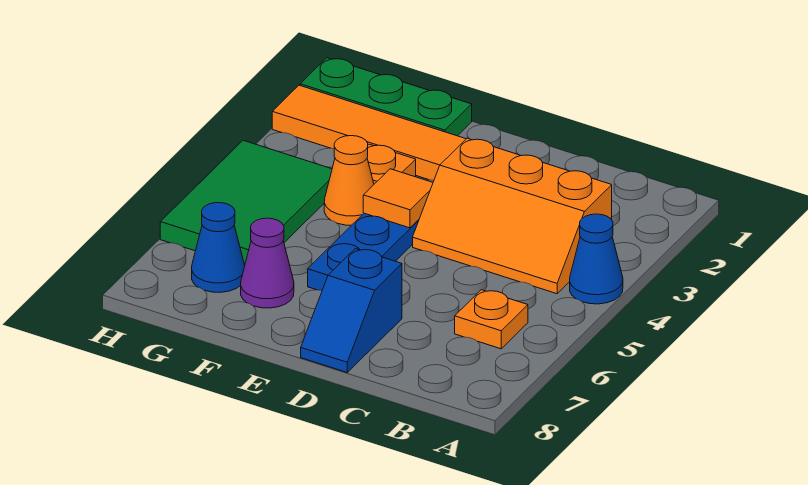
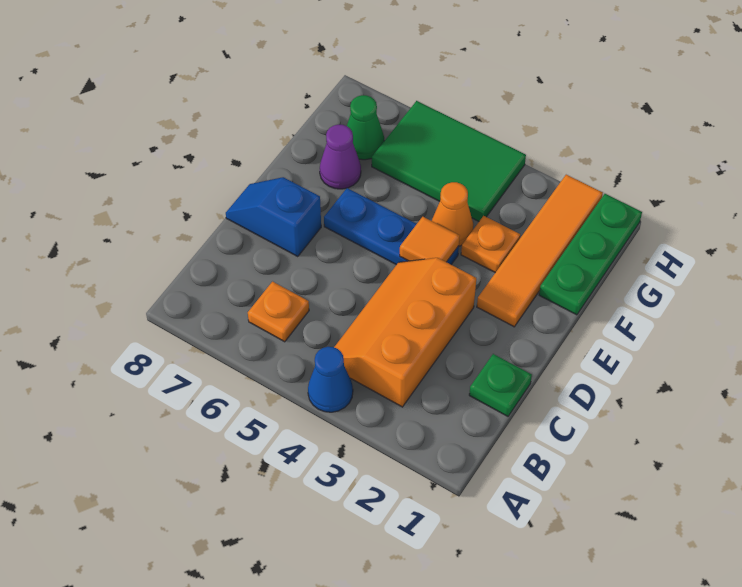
none -> green 1x1 plate [469,354,532,416]
blue 1x1 cone [192,203,245,292] -> green 1x1 cone [347,95,384,160]

